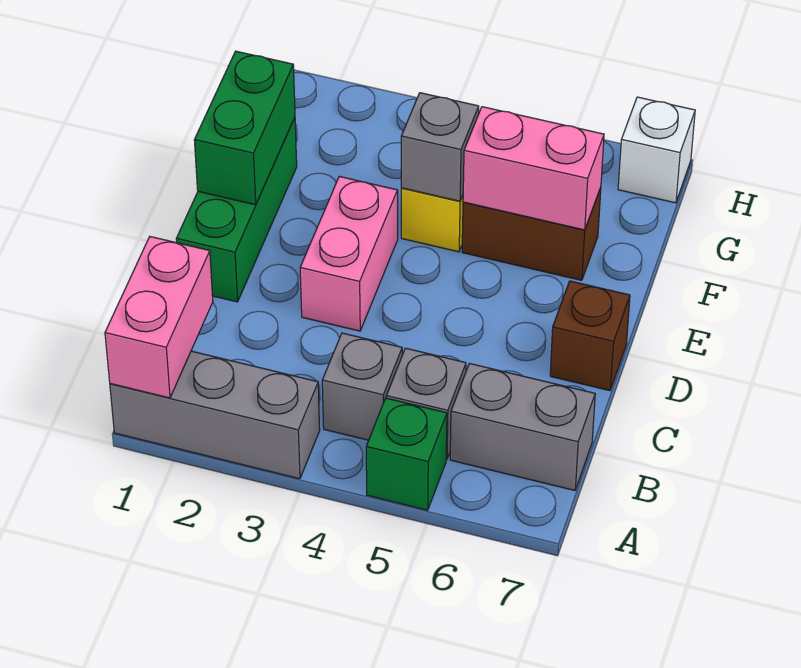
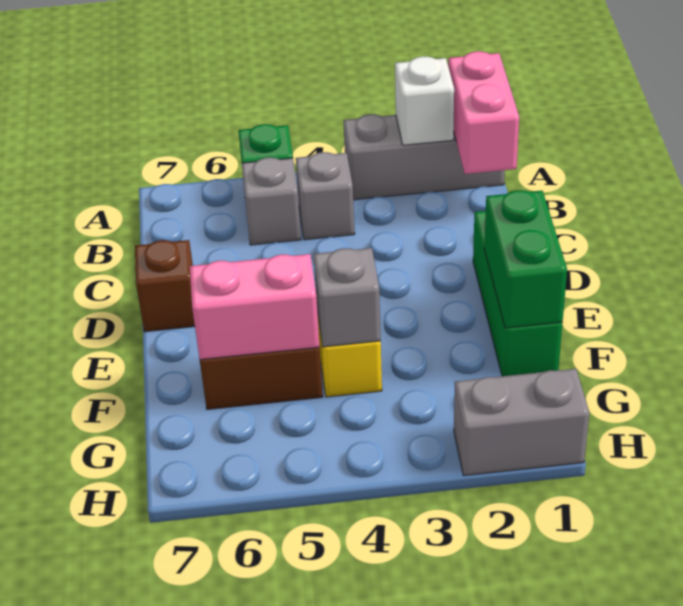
grey 1x2 brick [450,364,595,490] -> grey 1x2 brick moved to [454,369,589,476]
pink 1x2 brick [300,176,398,331] -> none
white 1x1 brick [618,97,695,203] -> white 1x1 brick moved to [395,56,454,145]

